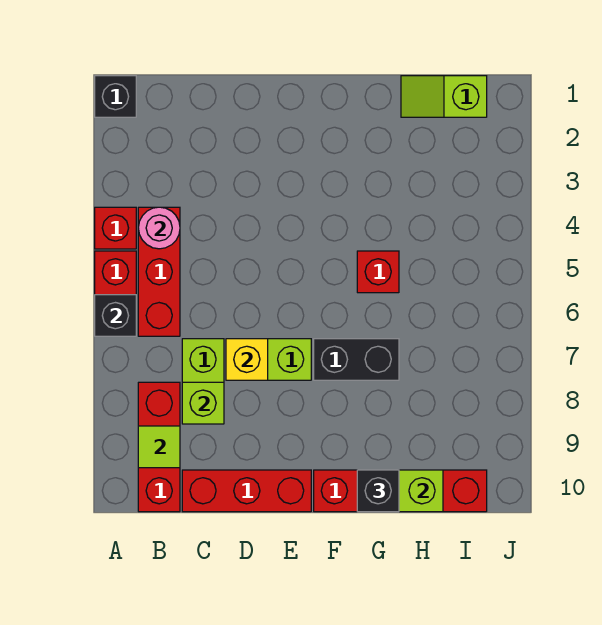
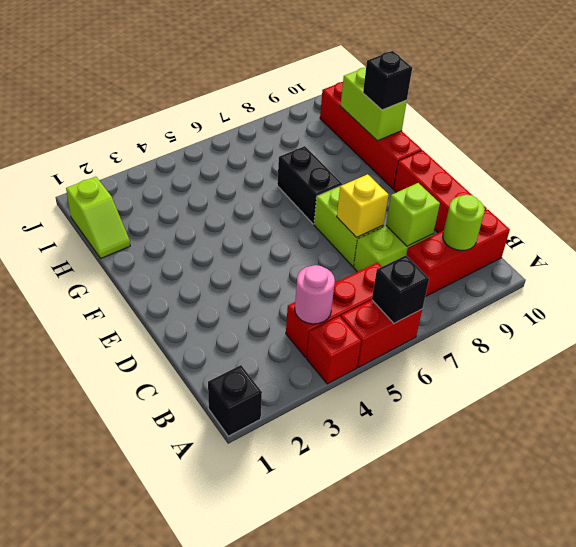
lime 1x1 tile [138,426,180,468] -> lime 1x1 round brick [443,195,485,250]
red 1x1 brick [357,251,399,293] -> none

